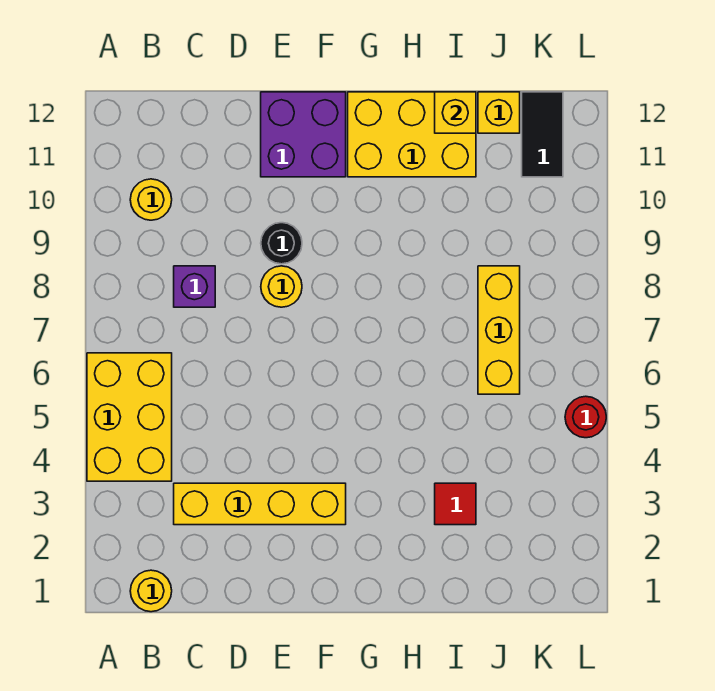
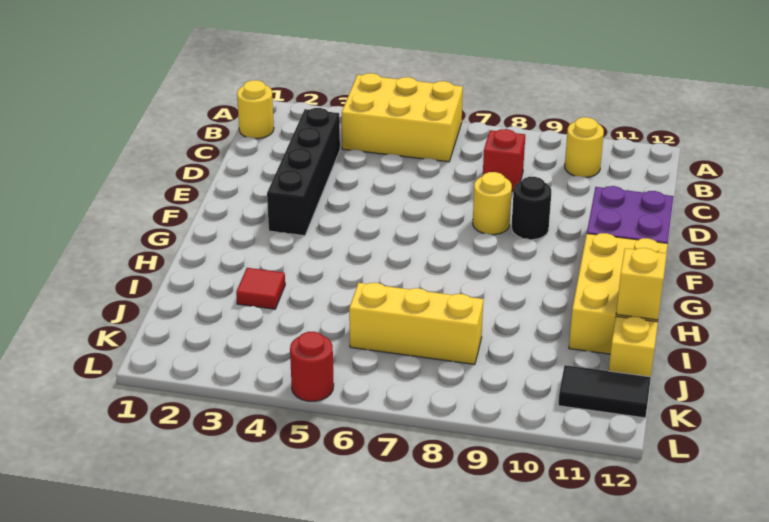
yellow 1x4 brick [174,483,346,525] -> black 1x4 brick [267,108,340,236]
purple 1x1 brick [174,266,215,307] -> red 1x1 brick [483,129,525,191]

